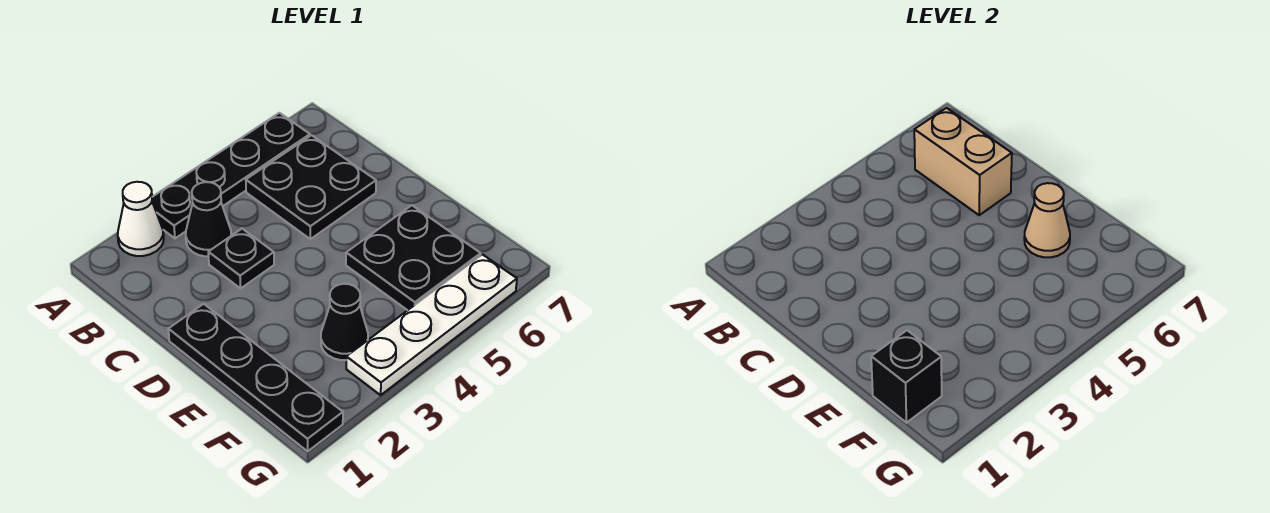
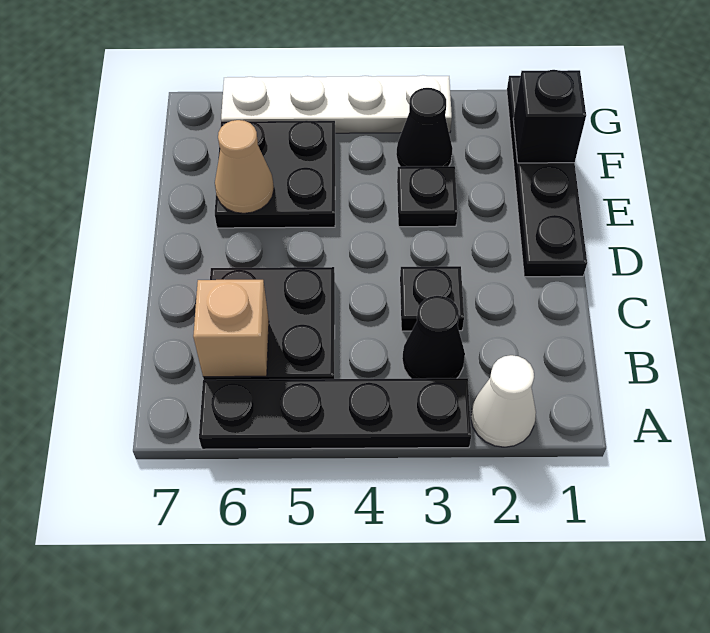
tan 1x2 brick [914,108,1012,215] -> tan 1x1 brick [193,280,269,377]
none -> black 1x1 plate [397,166,458,227]

